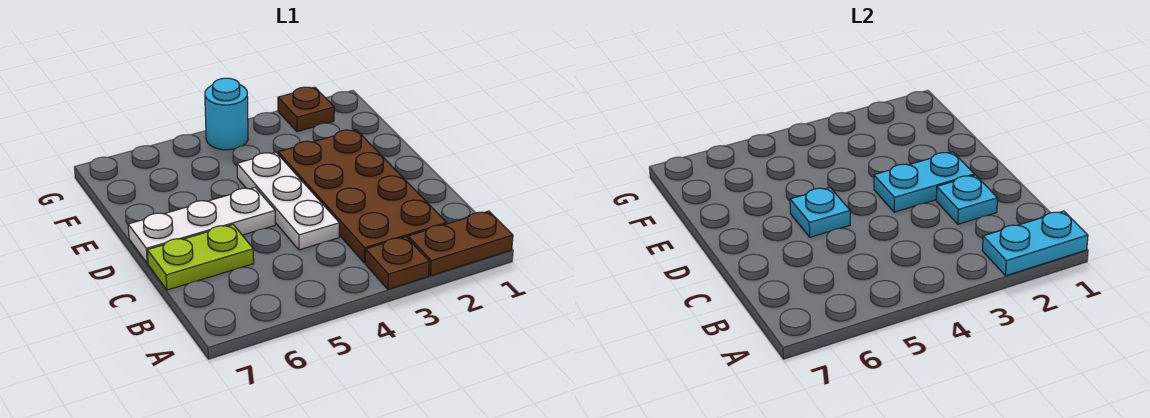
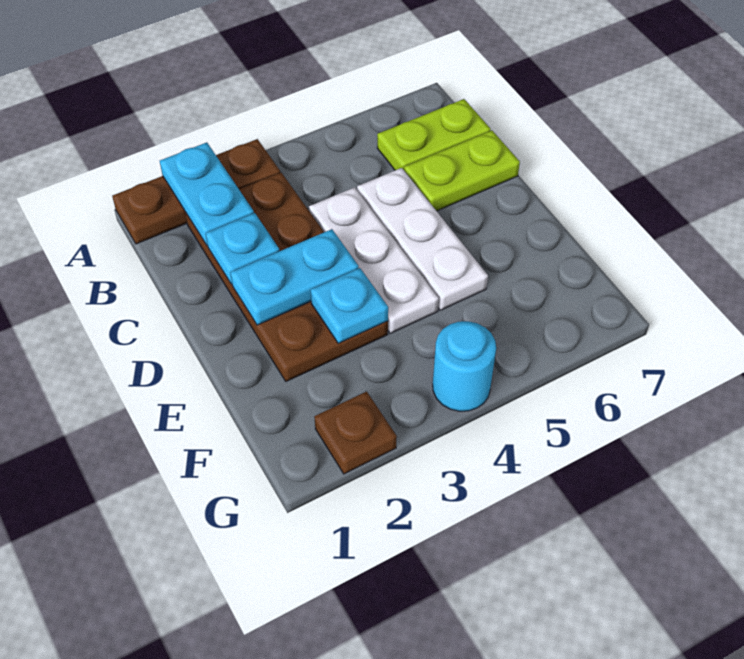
cyan 1x2 plate [982,211,1088,276] -> cyan 1x2 plate turned to [160,142,254,246]
none -> lime 1x2 plate [377,99,491,170]
white 1x3 plate [128,188,275,263] -> white 1x3 plate turned to [357,168,488,310]
cyan 1x1 plate [790,188,850,237] -> cyan 1x1 plate moved to [310,268,388,343]

